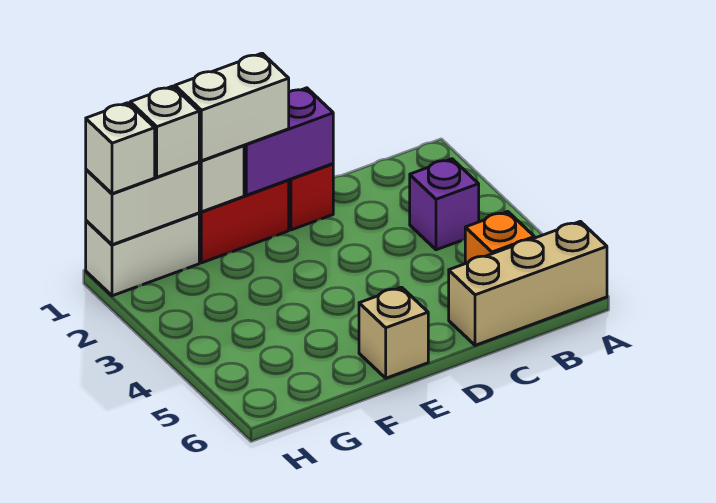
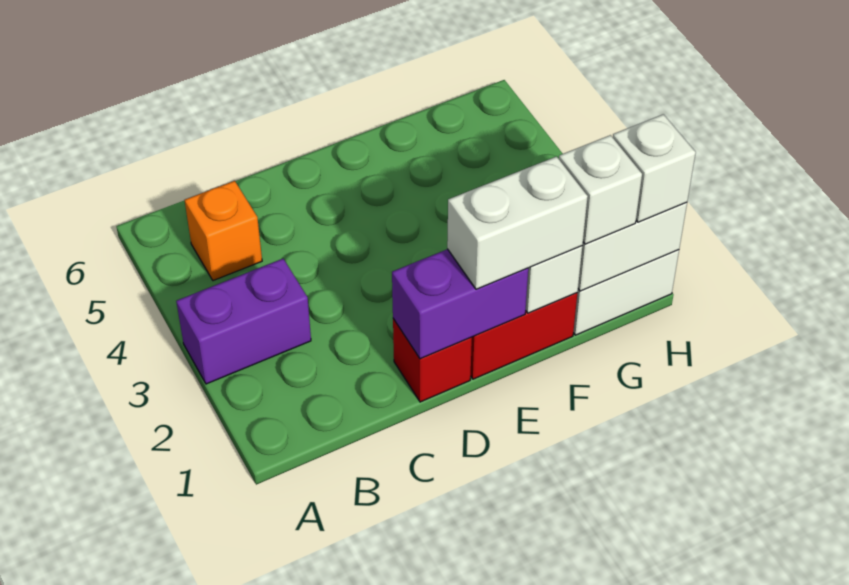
tan 1x3 brick [449,221,607,345] -> none
purple 1x1 brick [410,159,479,250] -> purple 1x2 brick [176,259,311,384]
tan 1x1 brick [359,287,428,378] -> none

